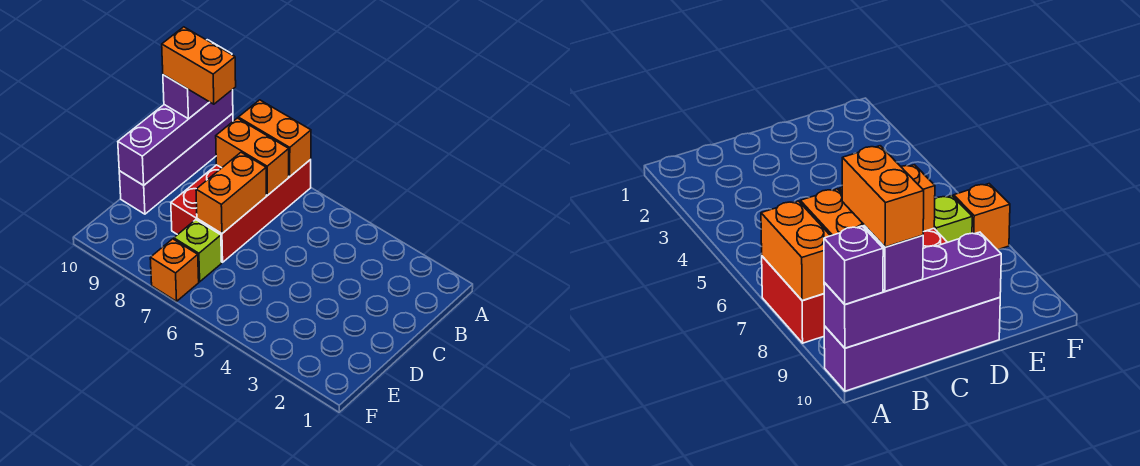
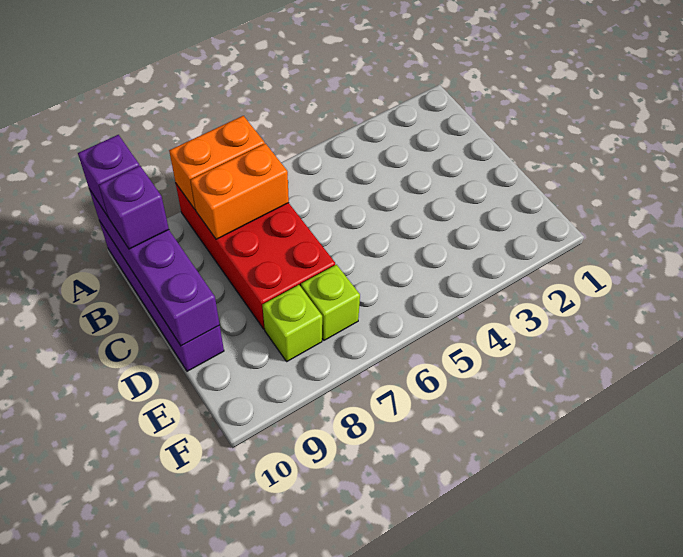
orange 1x2 brick [162,27,236,104] -> none
orange 1x2 brick [196,152,266,234] -> none
none -> lime 1x1 brick [262,285,322,361]
orange 1x1 brick [150,239,199,301] -> none

